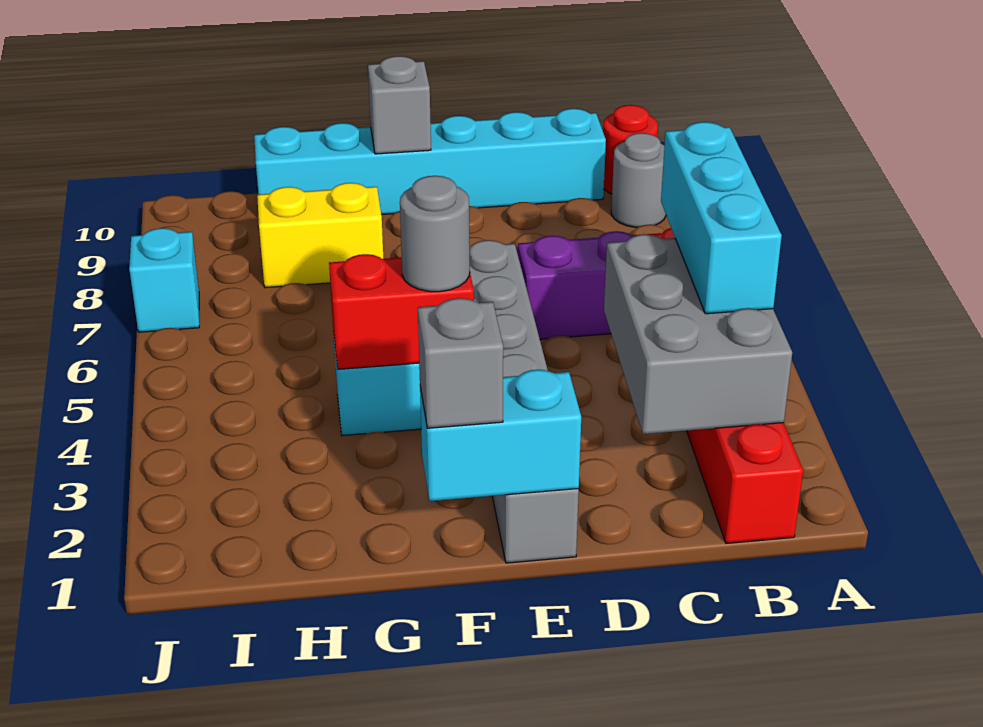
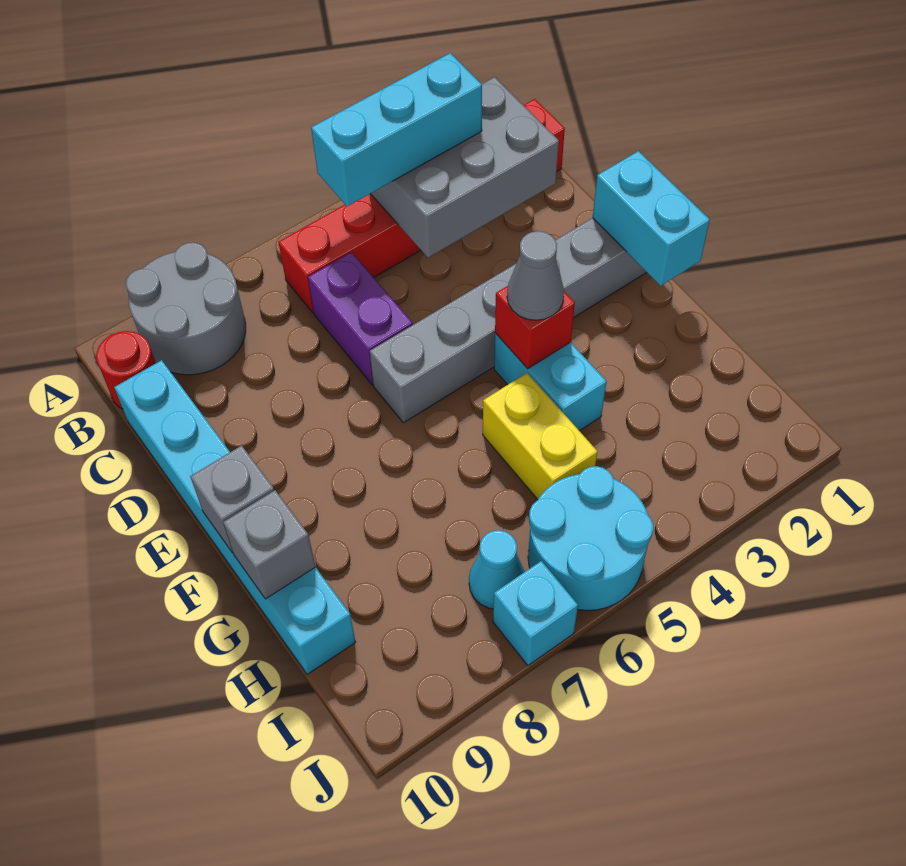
grey 1x1 round brick [611,133,666,227] -> grey 2x2 round brick [126,242,246,375]
grey 1x1 brick [418,298,503,428] -> grey 1x1 brick moved to [223,490,316,599]
red 1x2 brick [329,254,474,369] -> red 1x1 brick [495,286,575,369]
grey 1x1 round brick [400,176,470,292] -> grey 1x1 cone [507,231,564,320]
yellow 1x2 brick [257,183,383,288] -> yellow 1x2 brick moved to [483,373,598,499]
none -> cyan 2x2 round brick [528,466,653,610]
none -> cyan 1x1 cone [469,530,524,609]

